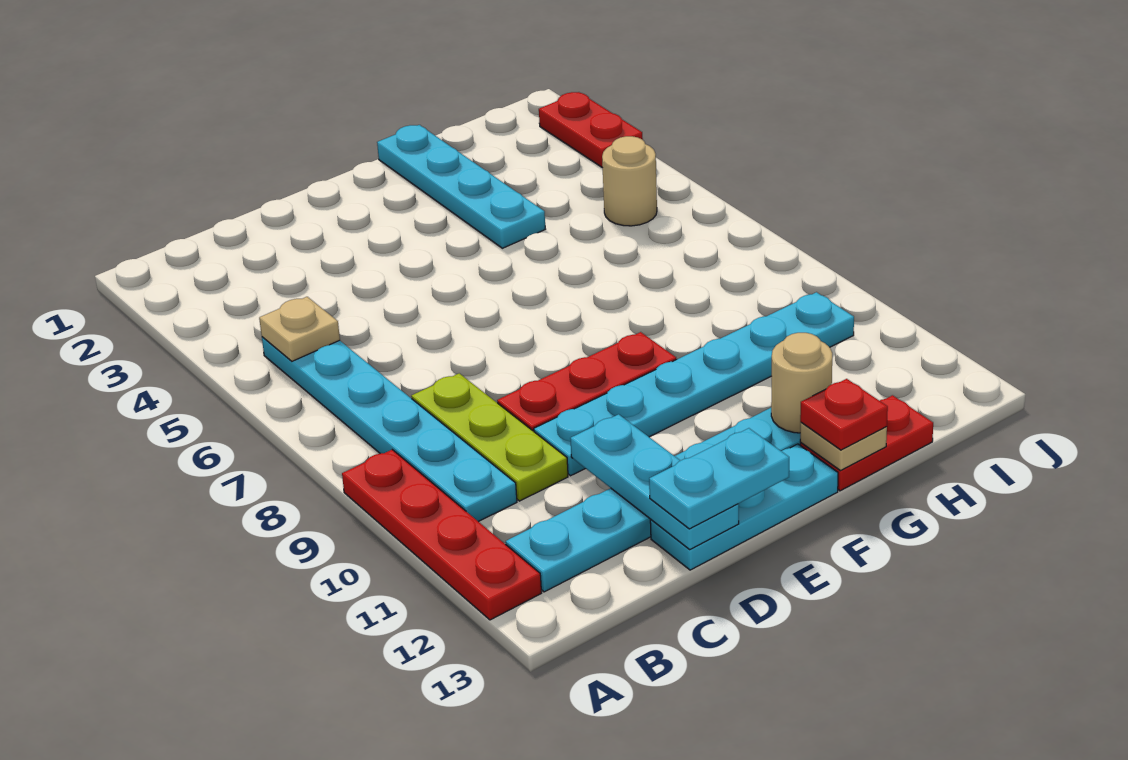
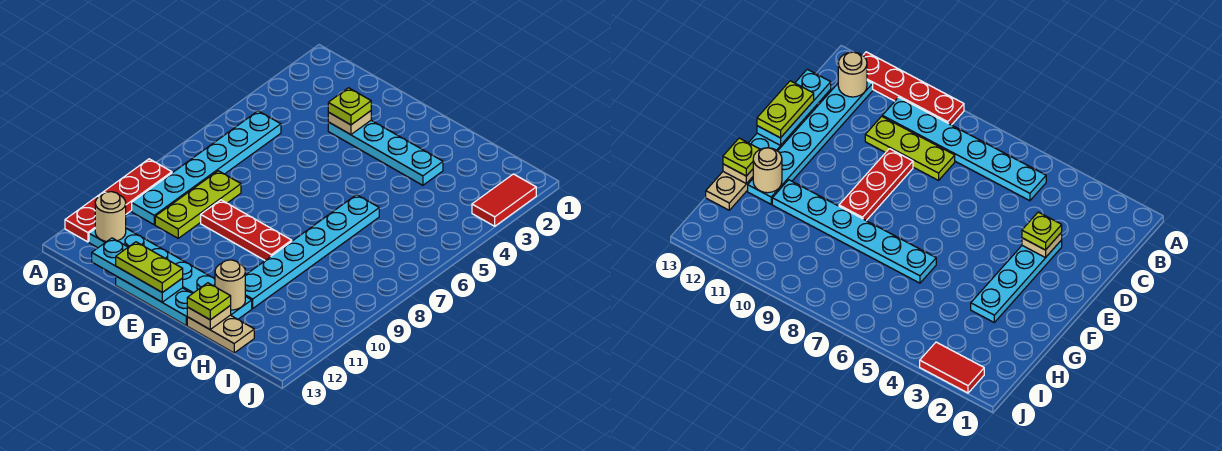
tan 1x1 plate [259,297,340,361] -> tan 1x1 plate moved to [328,111,371,135]
none -> lime 1x1 plate [328,88,371,125]
cyan 1x6 plate [534,292,854,476] -> cyan 1x6 plate turned to [245,195,379,308]
cyan 1x3 plate [570,414,739,549] -> cyan 1x3 plate turned to [92,238,183,302]
cyan 1x2 plate [649,428,789,529] -> lime 1x2 plate [116,242,183,292]
cyan 1x4 plate [377,125,545,248] -> cyan 1x4 plate turned to [328,120,443,185]
red 1x2 plate [800,395,933,491] -> tan 1x2 plate [187,315,254,353]
red 1x1 plate [800,379,888,450] -> lime 1x1 plate [187,283,231,320]
tan 1x1 round brick [602,136,657,226] -> tan 1x1 round brick moved to [95,192,126,242]
red 1x2 plate [539,92,643,167] -> red 1x2 tile [472,174,536,226]

